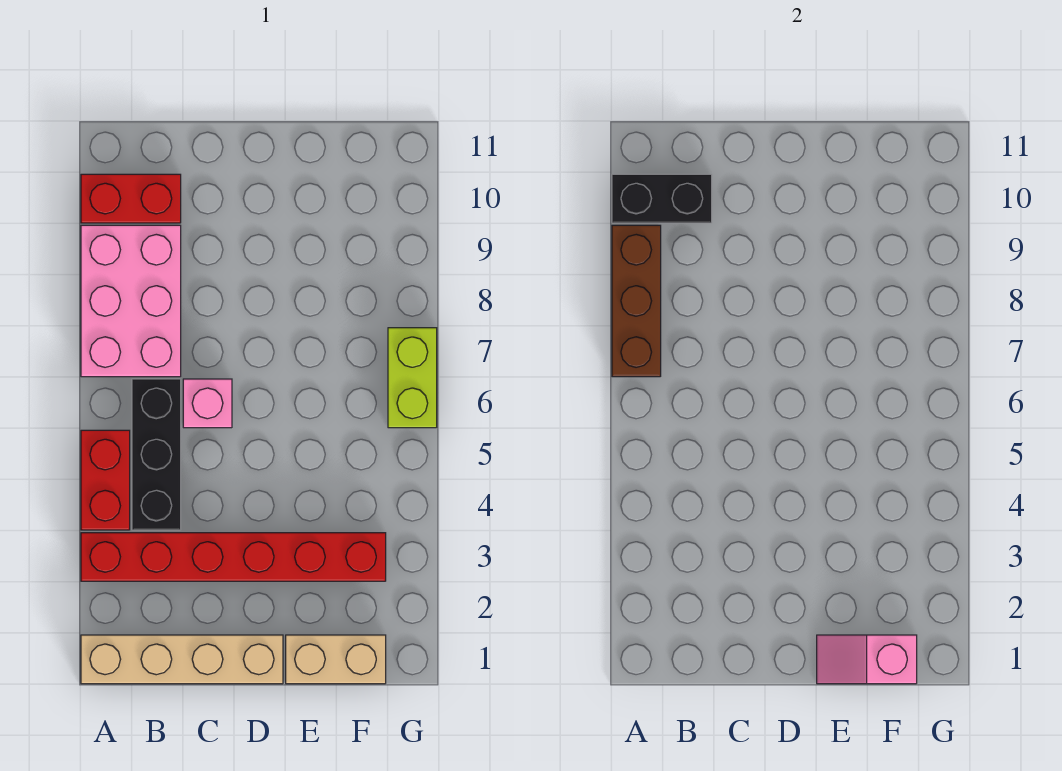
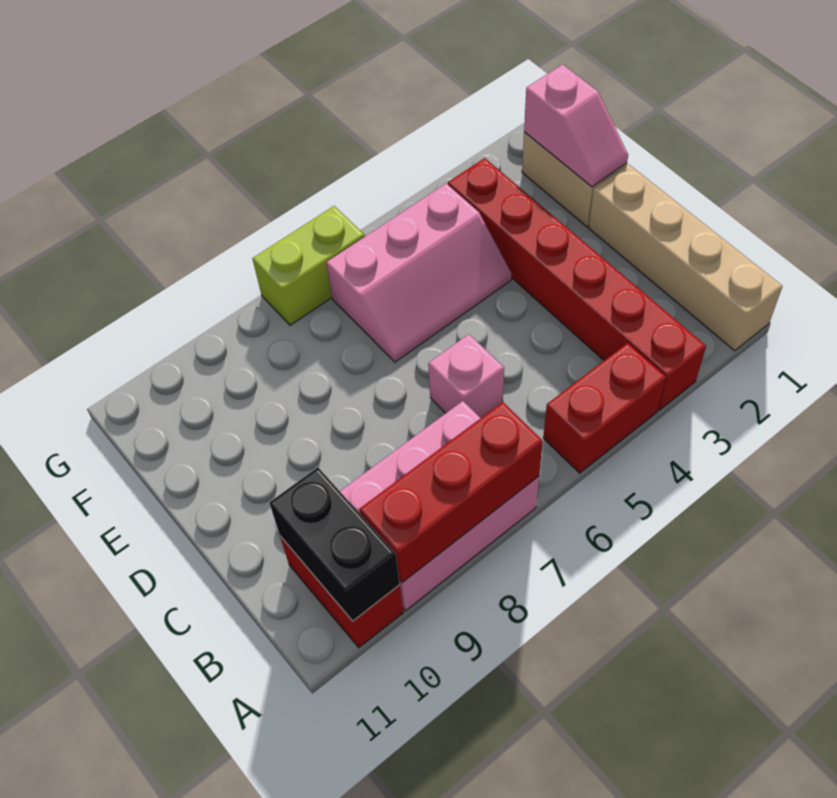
brown 1x3 brick [612,225,661,377] -> red 1x3 brick [360,402,543,583]
black 1x3 brick [132,379,181,530] -> none
none -> pink 2x3 slope [326,184,512,362]

